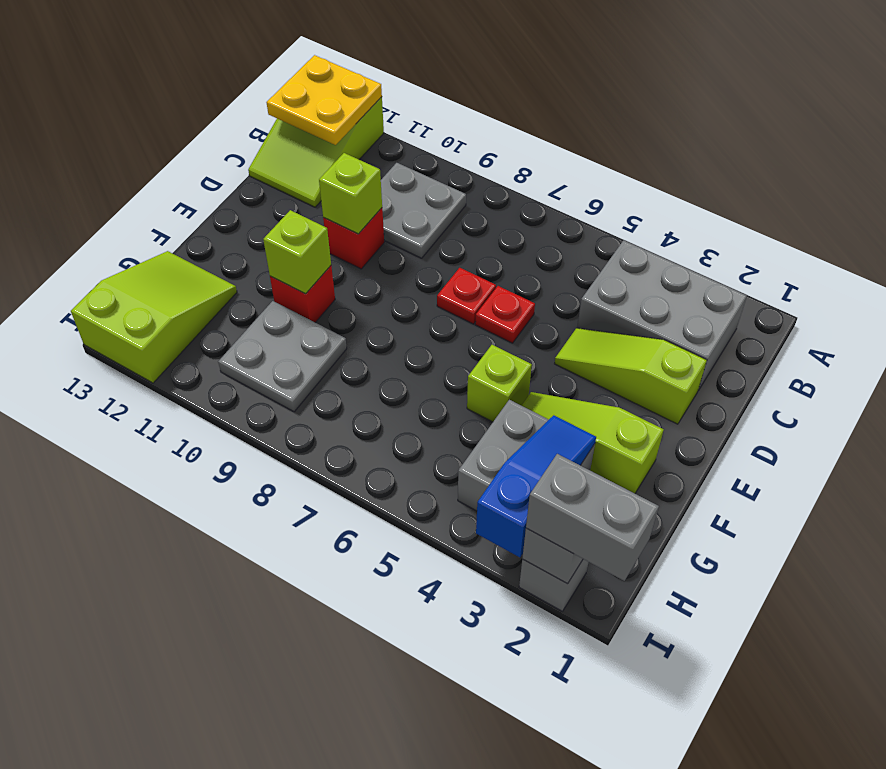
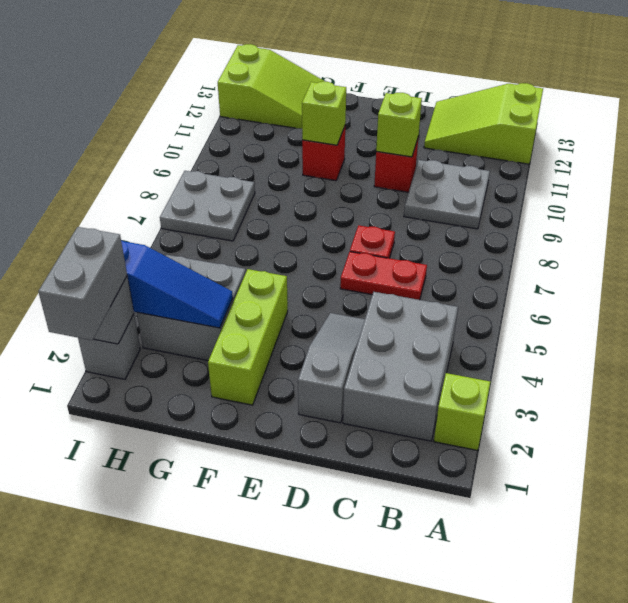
yellow 2x2 plate [266,55,382,145] -> none
lime 1x3 slope [555,328,707,424] -> grey 1x3 slope [298,313,365,423]
red 1x1 plate [475,286,535,343] -> red 1x2 plate [340,252,427,300]
lime 1x3 slope [522,392,664,493] -> lime 1x3 brick [208,269,288,405]
lime 1x1 brick [467,345,532,422] -> lime 1x1 brick moved to [434,373,490,451]
grey 2x2 plate [218,301,347,412] -> grey 2x2 plate moved to [160,171,255,241]

